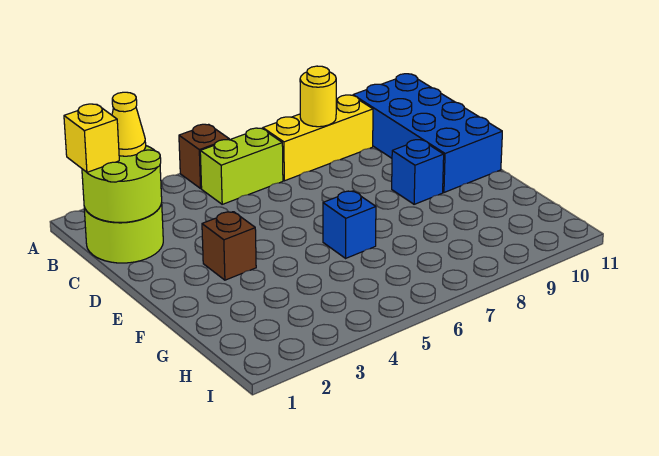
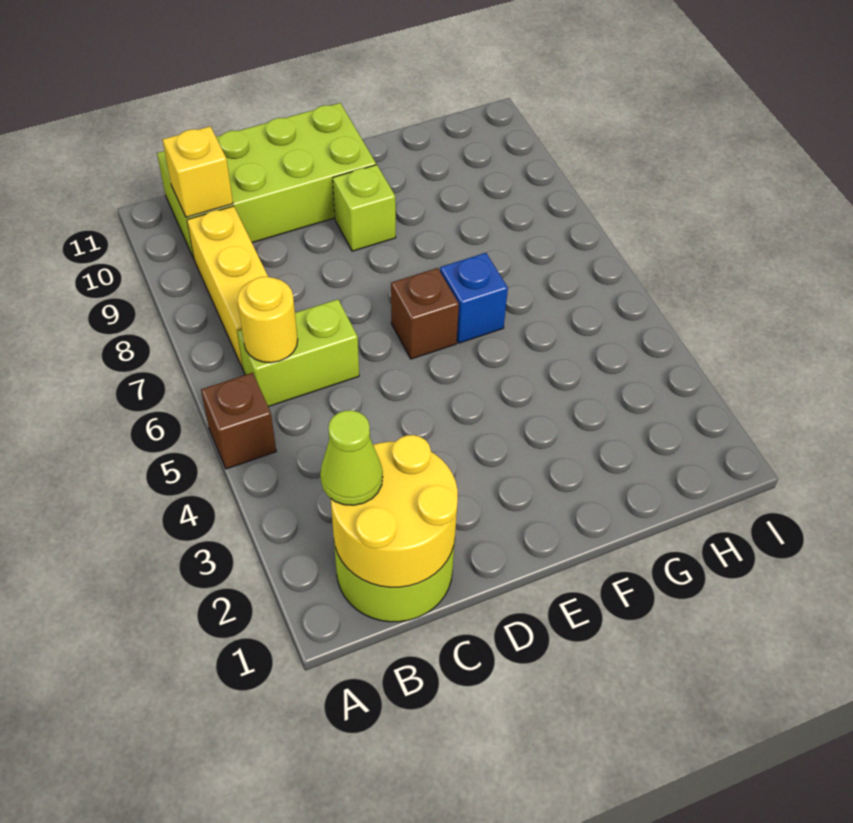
lime 2x2 round brick [82,146,162,222] -> yellow 2x2 round brick [331,435,458,587]
yellow 1x1 brick [64,104,119,172] -> yellow 1x1 brick moved to [163,126,233,217]
yellow 1x1 cone [112,92,146,156] -> lime 1x1 cone [320,410,383,505]
lime 1x2 brick [200,128,283,204] -> lime 1x2 brick turned to [237,299,359,407]
yellow 1x1 round brick [300,66,336,127] -> yellow 1x1 round brick moved to [237,277,298,363]
blue 2x4 brick [353,74,502,192] -> lime 2x4 brick [157,103,376,258]
brown 1x1 brick [202,212,256,280] -> brown 1x1 brick moved to [391,268,459,359]
blue 1x1 brick [392,140,444,204] -> lime 1x1 brick [333,165,396,251]

